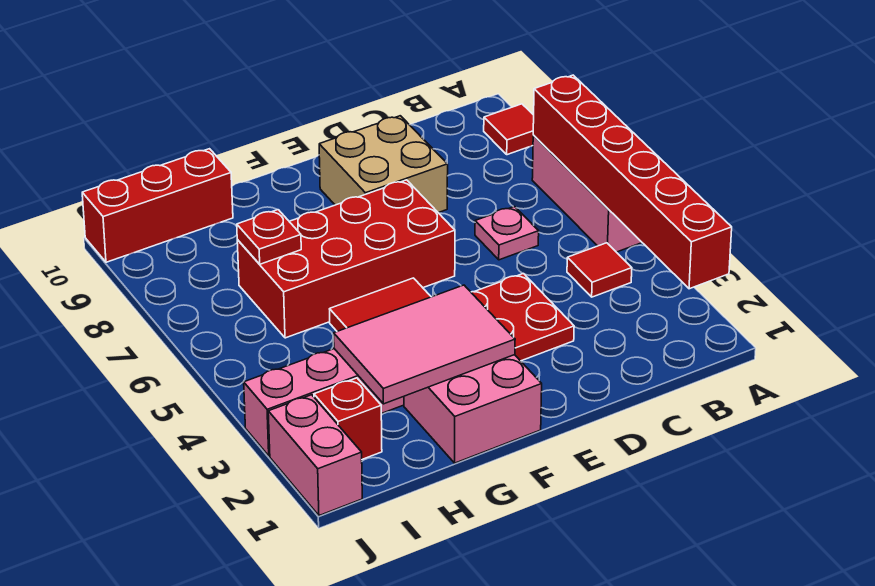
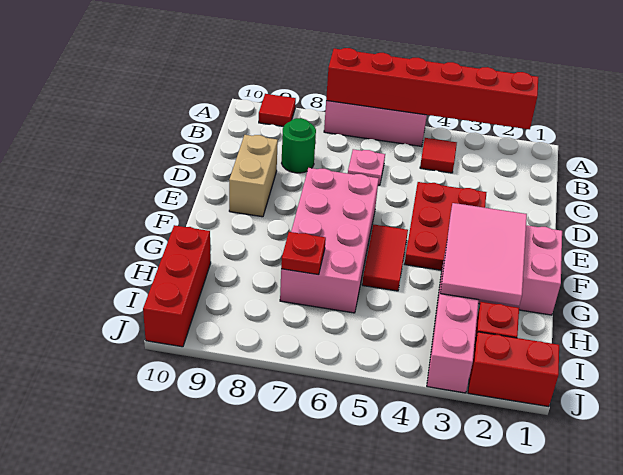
none -> green 1x1 round brick [282,118,316,173]
tan 2x2 brick [319,116,448,213] -> tan 1x2 brick [229,135,278,217]
red 2x4 brick [237,180,455,338] -> pink 2x4 brick [280,168,379,313]
pink 1x2 brick [268,395,362,516] -> red 1x2 brick [468,332,559,407]

